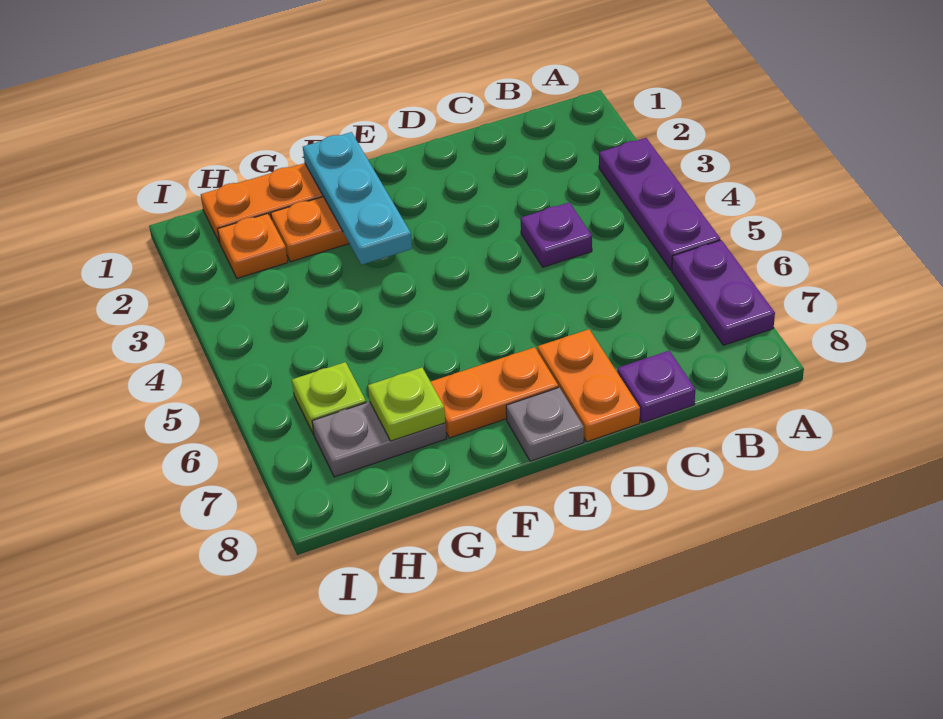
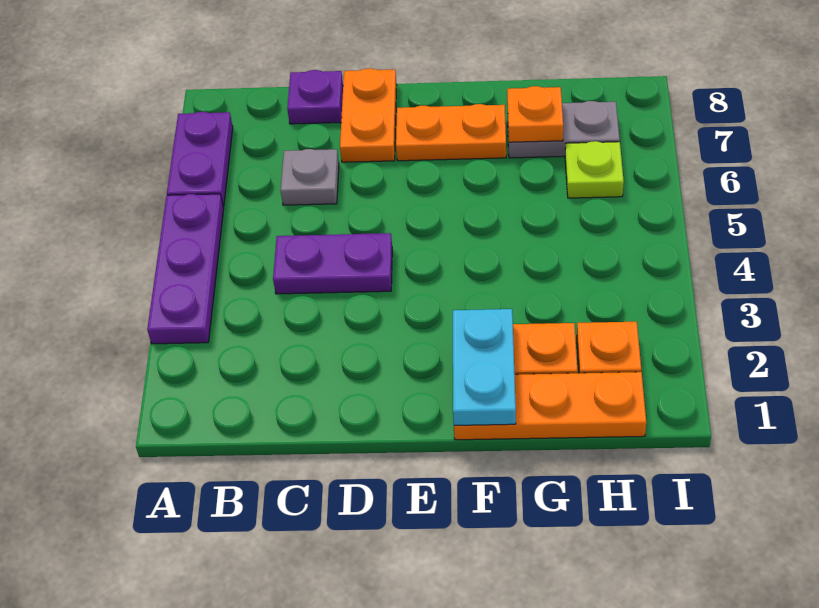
purple 1x1 plate [521,202,592,267] -> purple 1x2 plate [273,233,392,294]
grey 1x1 plate [506,387,584,461] -> grey 1x1 plate moved to [281,149,339,205]
cyan 1x3 plate [303,132,412,265] -> cyan 1x2 plate [453,309,516,425]
lime 1x1 plate [368,368,445,441] -> orange 1x1 plate [507,86,563,142]

